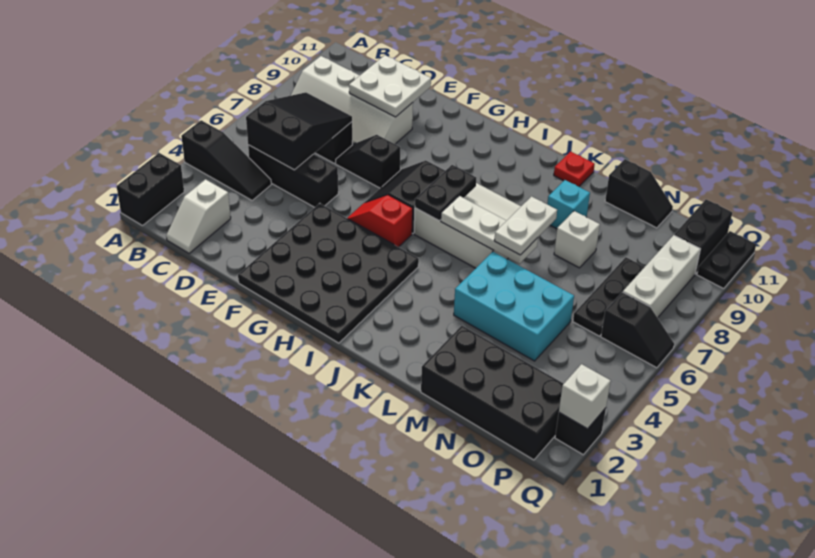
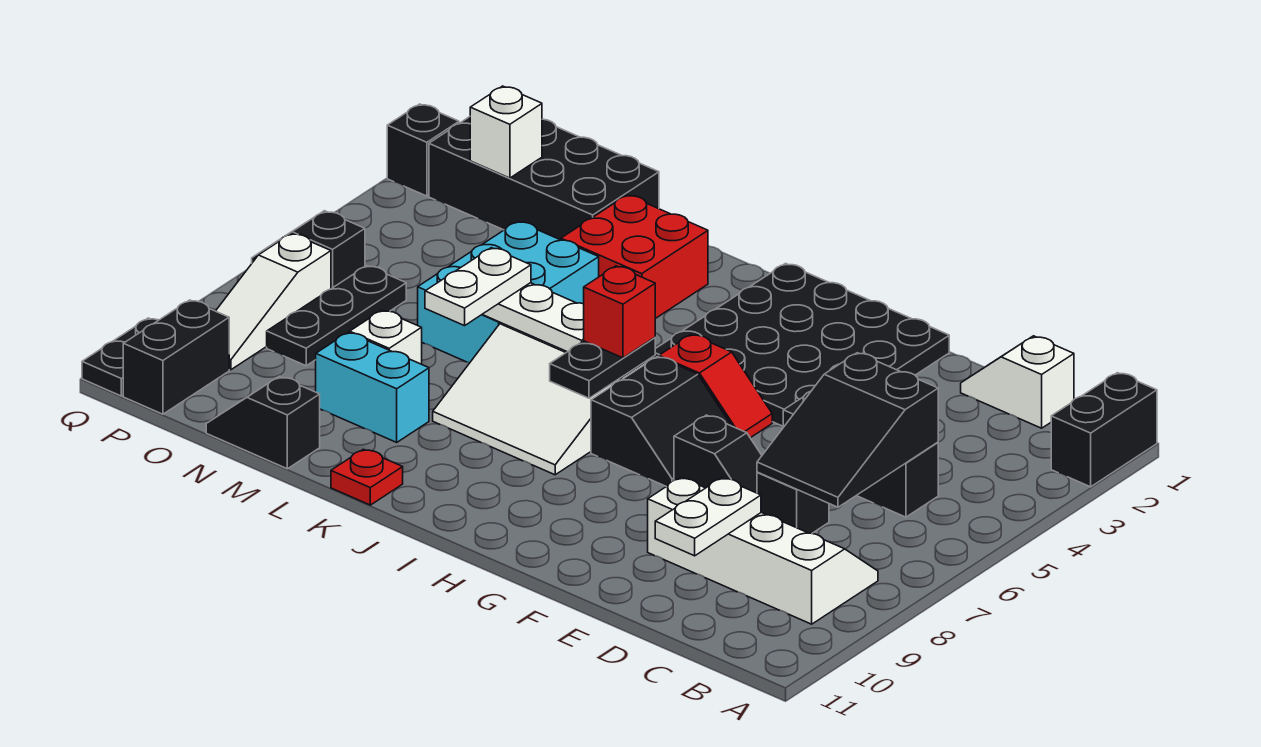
black 1x3 slope [181,120,271,200] -> none
white 1x2 slope [166,179,231,253] -> white 1x2 slope turned to [961,336,1074,428]
white 2x2 plate [349,55,431,117] -> white 1x2 plate [655,478,761,556]
none -> red 1x1 brick [584,266,655,358]
none -> red 2x2 brick [561,195,708,319]
cyan 2x3 brick [454,252,574,361] -> cyan 2x3 brick turned to [418,221,599,363]
cyan 1x1 brick [547,180,590,229] -> cyan 1x2 brick [316,332,429,442]
white 1x3 brick [623,235,700,318] -> white 1x3 slope [216,233,331,370]
white 1x1 brick [559,364,611,429] -> white 1x1 brick moved to [470,86,542,178]

